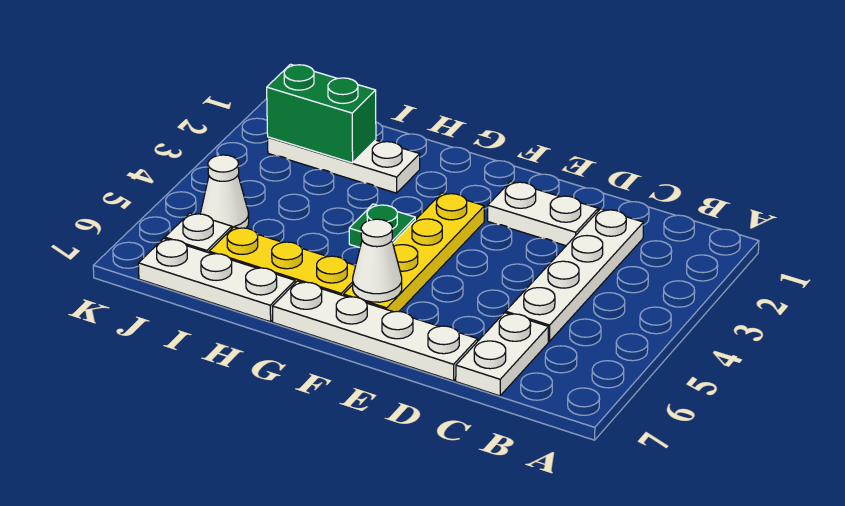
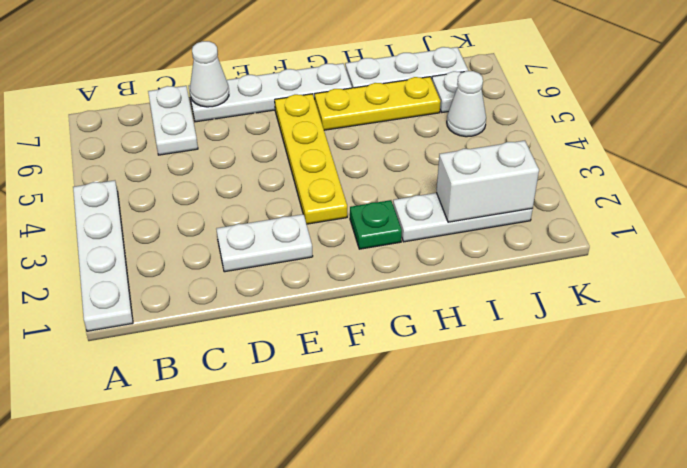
white 1x4 plate [506,209,644,341] -> white 1x4 plate moved to [73,180,133,331]
white 1x1 cone [353,219,402,302] -> white 1x1 cone moved to [190,41,229,107]
green 1x1 plate [349,204,415,248] -> green 1x1 plate moved to [350,200,402,249]
green 1x2 brick [267,64,376,163] -> white 1x2 brick [436,141,539,222]

